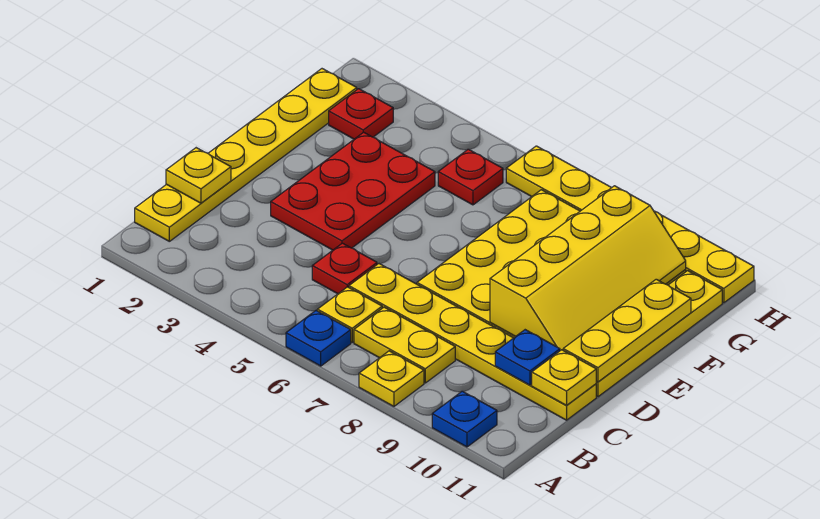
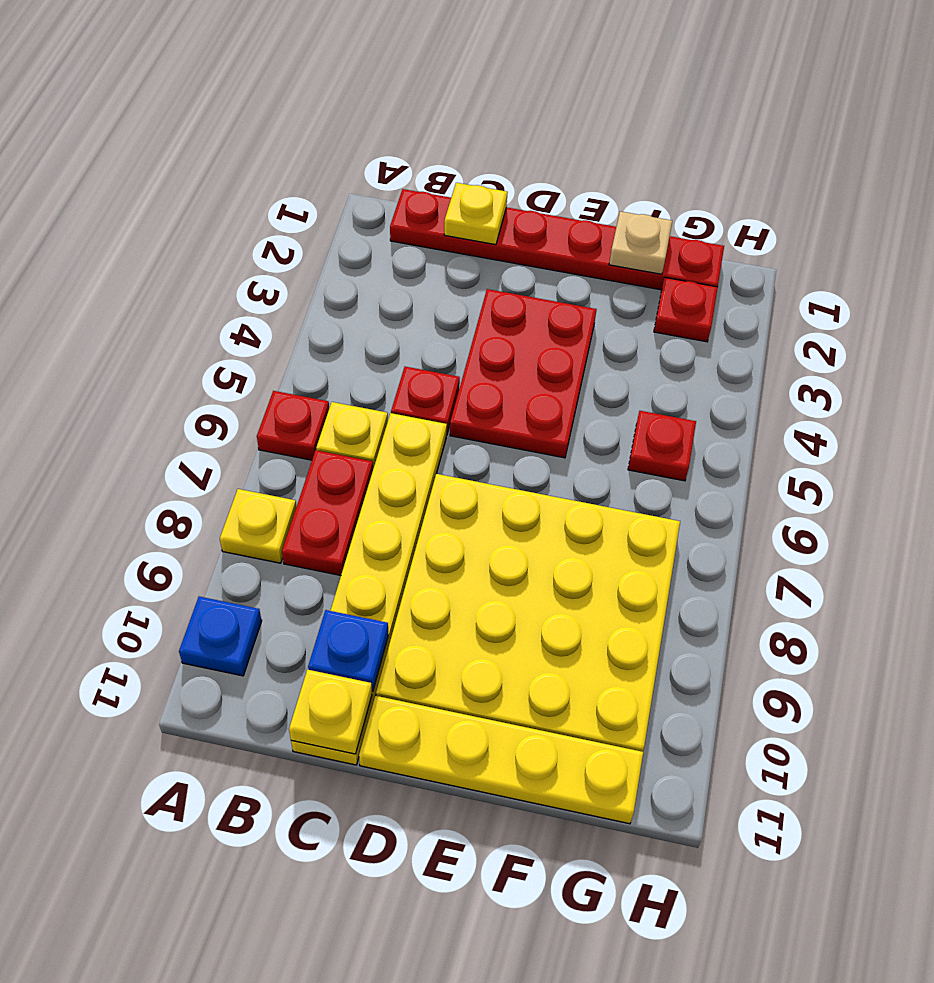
blue 1x1 plate [286,311,351,366] -> red 1x1 plate [257,391,329,460]
yellow 1x6 plate [135,69,357,241] -> red 1x6 plate [390,189,724,290]
yellow 1x2 plate [354,307,455,383] -> red 1x2 plate [282,450,373,575]
red 2x3 plate [271,132,435,250] -> red 2x3 plate turned to [450,289,597,458]
yellow 2x4 slope [490,186,686,351] -> none
yellow 1x3 plate [563,279,691,382] -> none
none -> tan 1x1 plate [609,211,672,274]
yellow 1x6 plate [506,146,754,303] -> none

